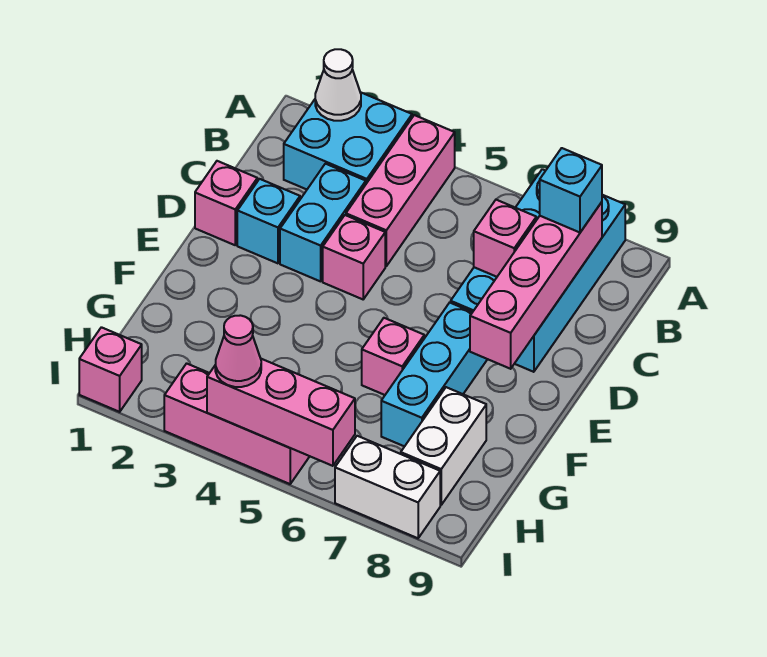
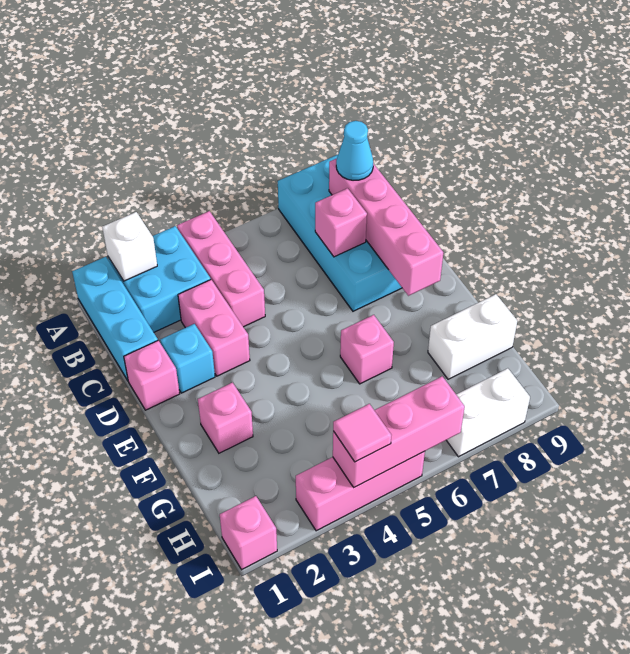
white 1x1 cone [315,49,361,121] -> white 1x1 brick [102,212,157,281]
cyan 1x1 brick [540,148,602,232] -> cyan 1x1 cone [336,121,373,180]
cyan 1x2 brick [280,164,366,281] -> pink 1x2 brick [178,280,250,376]
pink 1x1 brick [323,215,385,299] -> pink 1x1 brick moved to [198,383,253,453]
cyan 1x3 brick [381,303,487,447] -> cyan 1x3 brick moved to [72,257,158,380]
white 1x2 brick [401,387,486,505] -> white 1x2 brick turned to [428,294,517,379]
pink 1x1 cone [215,315,261,387] -> pink 1x1 tile [333,404,391,462]

